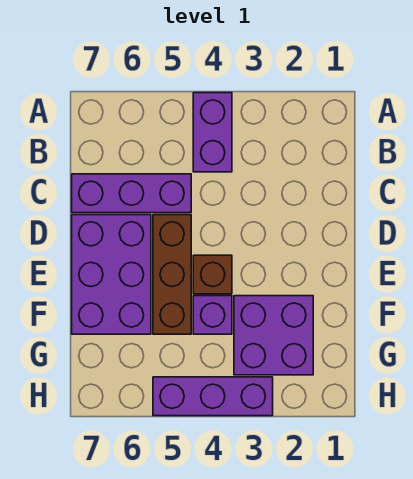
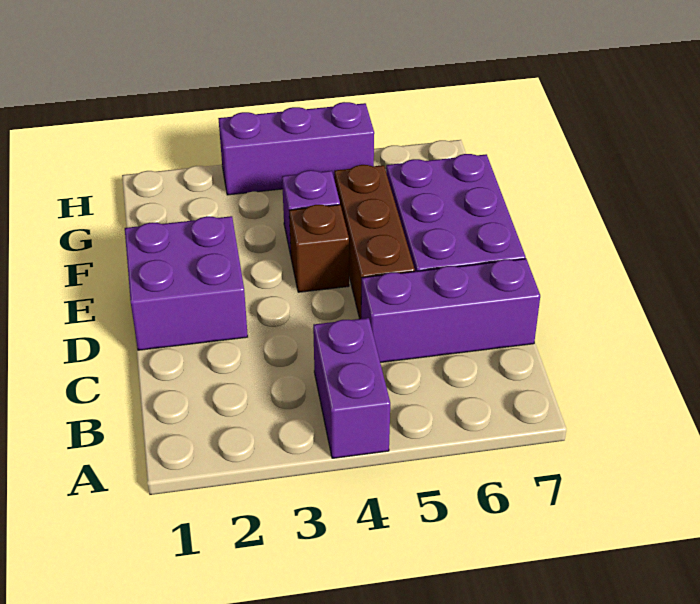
purple 2x2 brick [234,296,313,375] -> purple 2x2 brick moved to [125,216,248,350]

